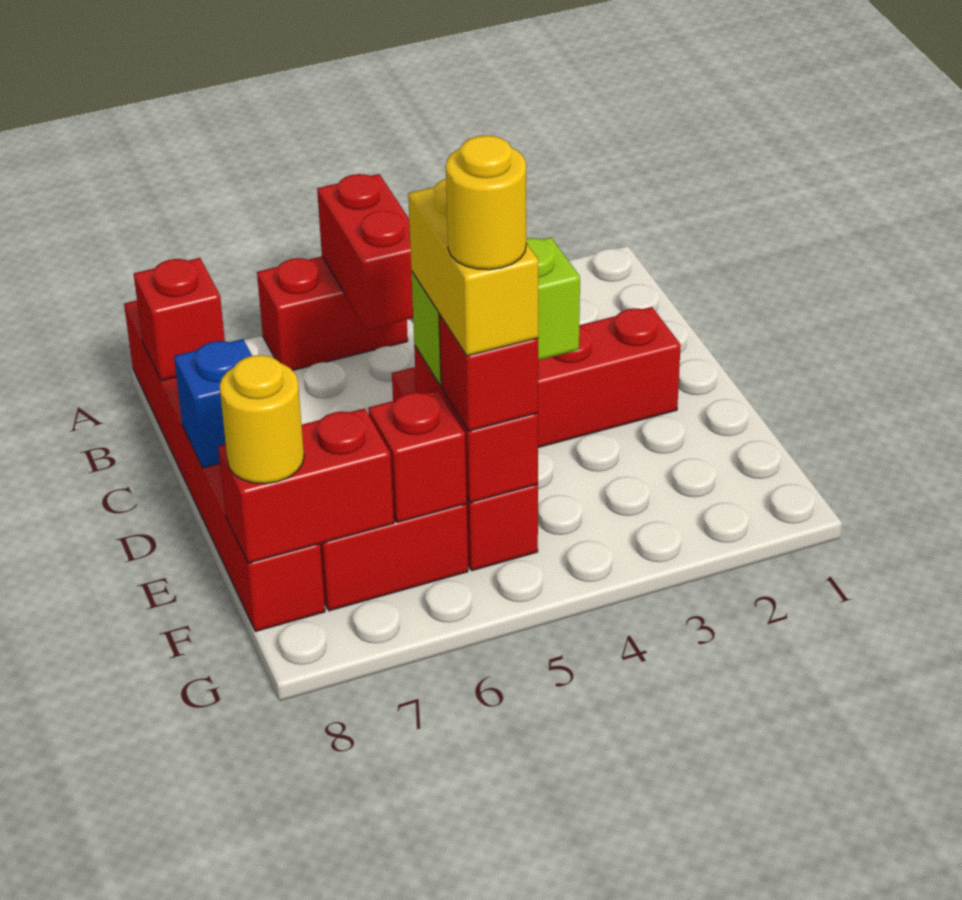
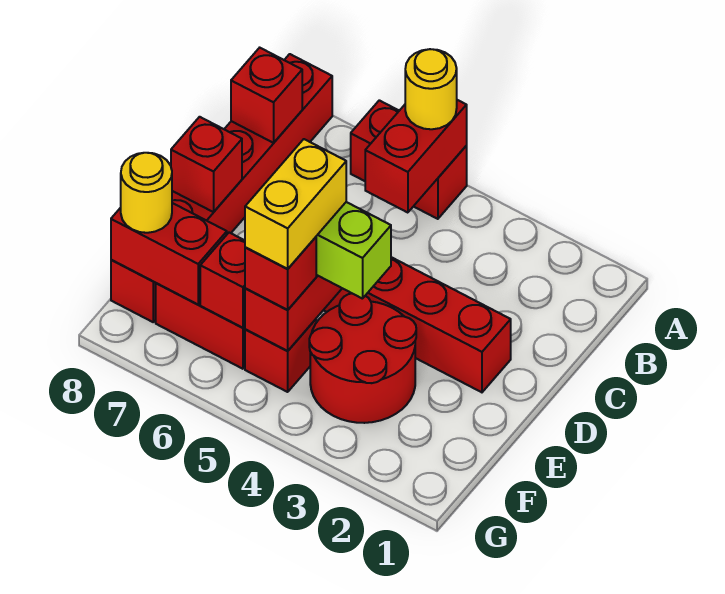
blue 1x1 brick [174,339,252,468] -> red 1x1 brick [171,117,242,212]
none -> red 2x2 round brick [309,294,416,423]
yellow 1x1 round brick [446,135,526,270] -> yellow 1x1 round brick moved to [405,49,457,129]

